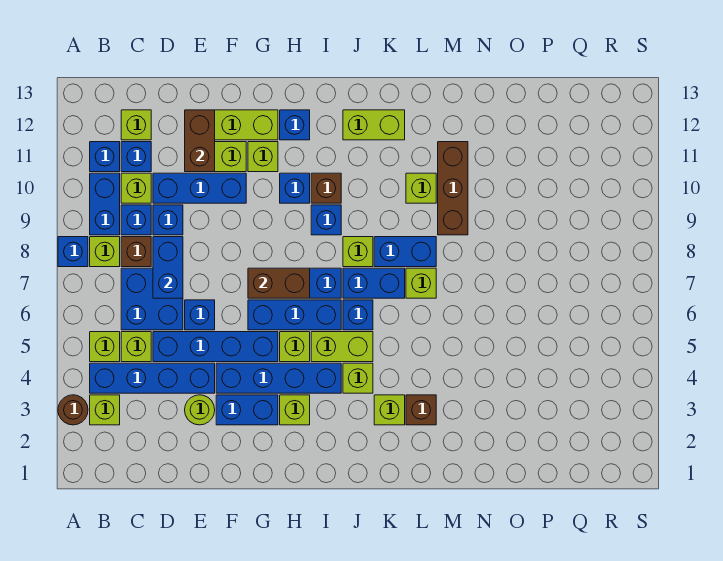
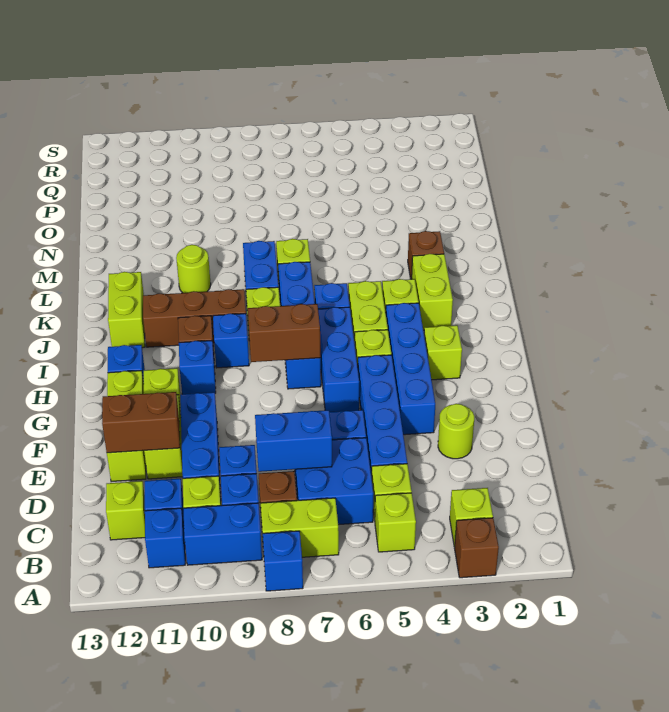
brown 1x1 round brick [58,395,88,425] -> brown 1x1 brick [454,518,499,578]
blue 1x4 brick [90,363,215,393] -> none
lime 1x1 brick [90,237,120,267] -> lime 1x2 brick [261,498,339,557]
blue 1x2 brick [216,395,278,425] -> none
brown 1x2 brick [248,268,310,298] -> brown 1x2 brick turned to [248,304,321,362]
lime 1x1 brick [374,395,405,425] -> lime 1x2 brick [412,254,453,330]
lime 1x1 brick [406,173,436,203] -> lime 1x1 round brick [176,245,211,293]
brown 1x3 brick [438,142,468,235] -> brown 1x3 brick moved to [143,289,246,347]

